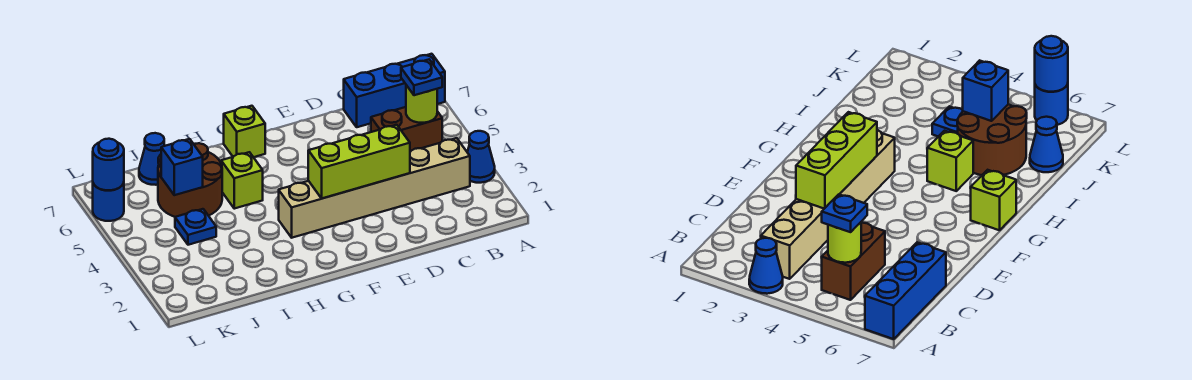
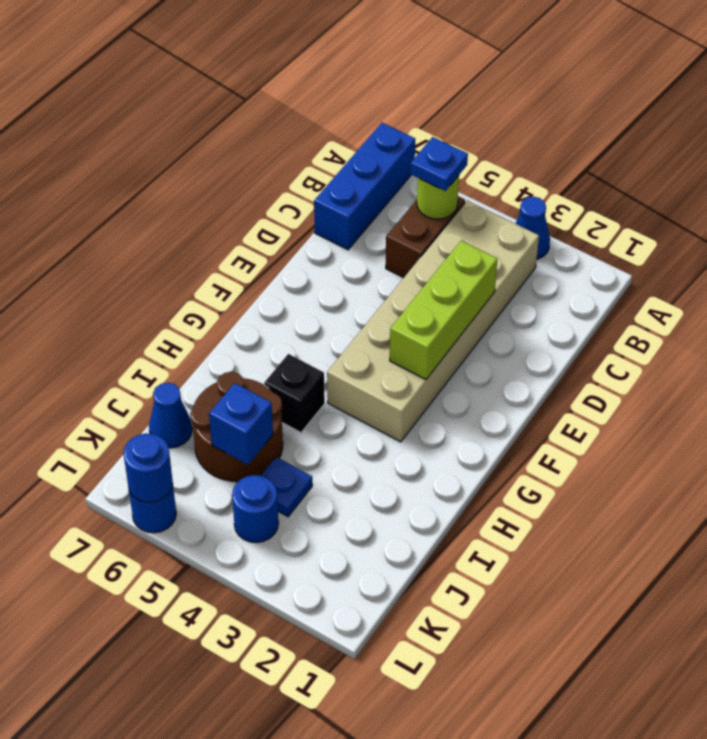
tan 1x6 brick [279,138,470,238] -> tan 2x6 brick [327,201,539,442]
lime 1x1 brick [224,106,265,157] -> none
lime 1x1 brick [221,152,263,209] -> black 1x1 brick [264,354,325,433]
none -> blue 1x1 round brick [232,475,278,543]

